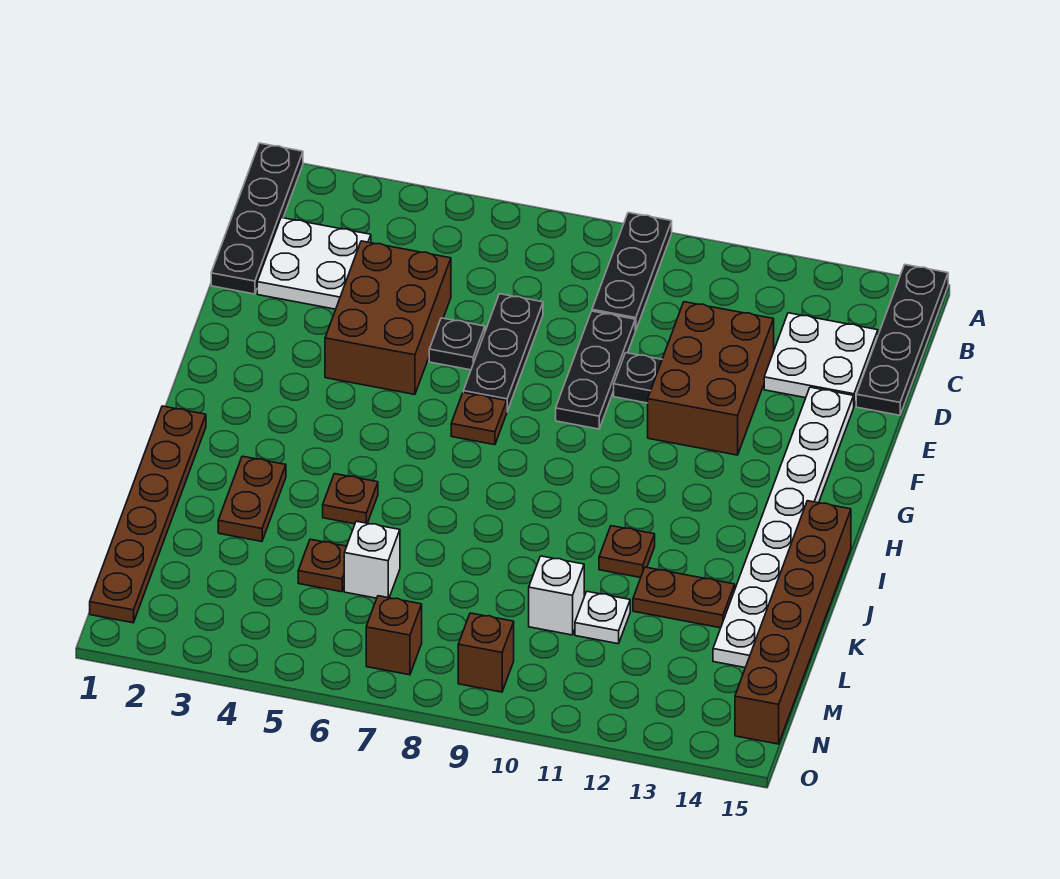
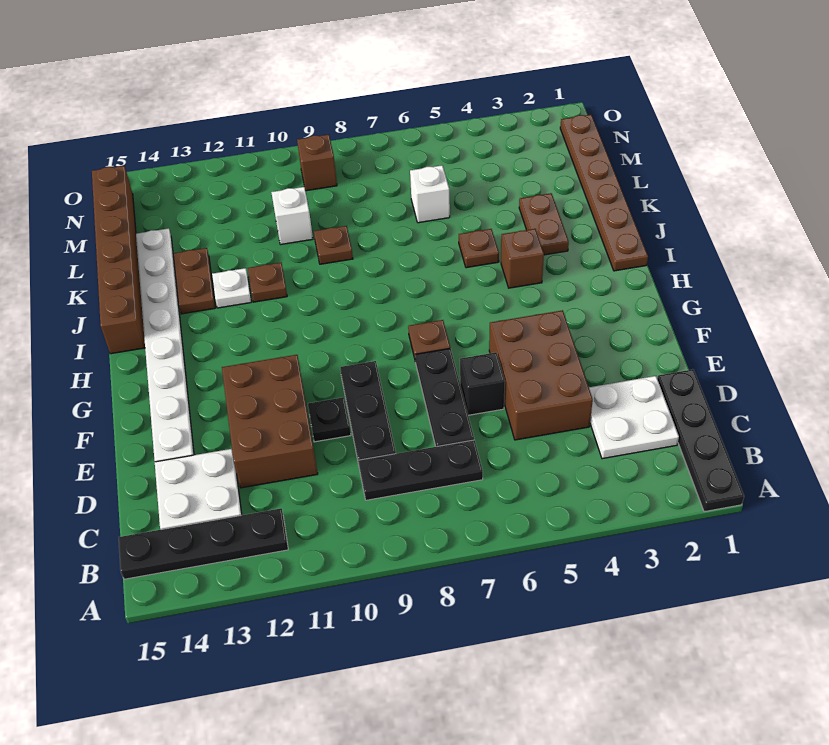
black 1x3 plate [592,213,672,331] -> black 1x3 plate turned to [358,440,483,500]
black 1x4 plate [856,265,948,415] -> black 1x4 plate turned to [119,508,288,579]
black 1x1 plate [429,318,485,370] -> black 1x1 brick [460,352,505,415]
brown 1x2 plate [633,567,735,628] -> brown 1x2 plate turned to [173,248,215,314]
brown 1x1 plate [298,539,347,592] -> brown 1x1 plate moved to [314,226,353,264]
white 1x1 plate [575,592,630,644] -> white 1x1 plate moved to [212,268,251,308]
brown 1x1 brick [366,596,422,675] -> brown 1x1 brick moved to [501,229,544,288]

